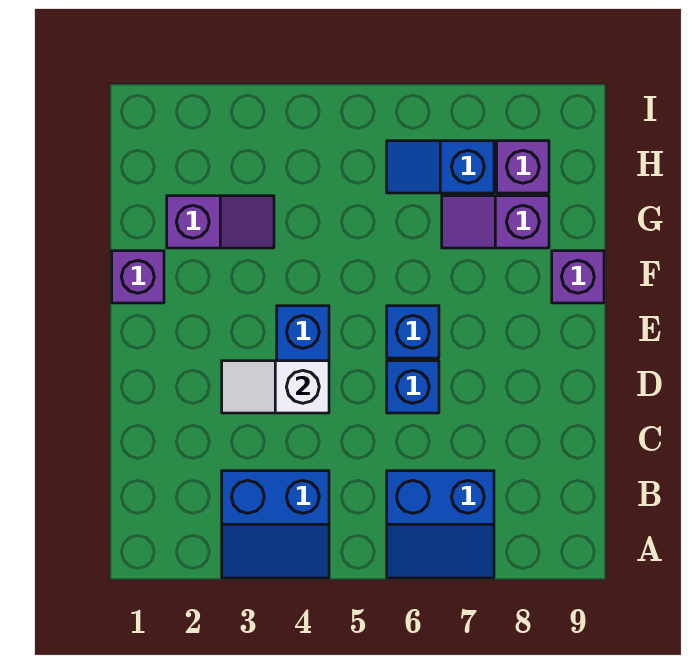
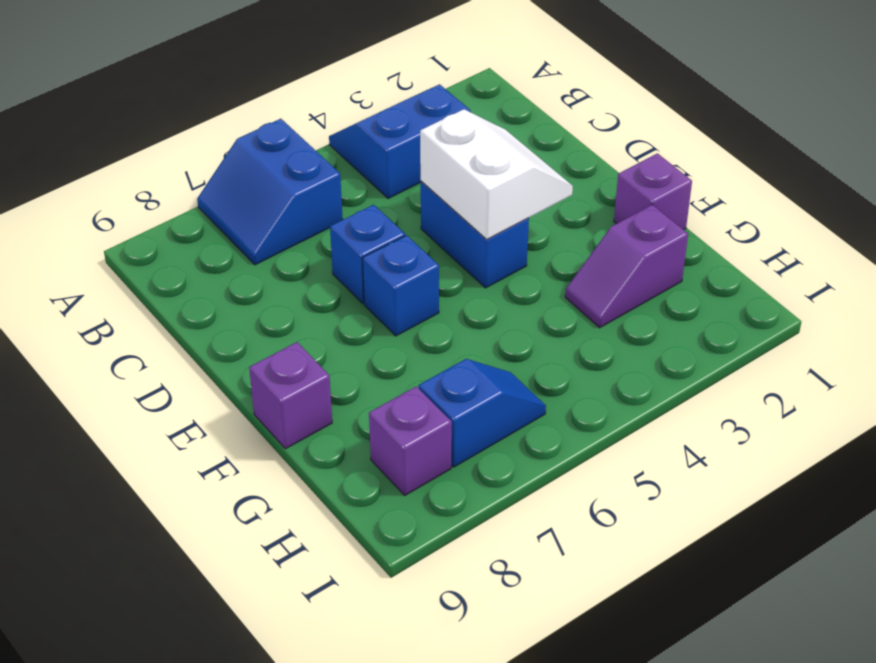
blue 2x2 slope [387,471,494,578] -> blue 2x2 slope turned to [197,119,343,265]
white 1x2 slope [222,361,329,413] -> white 2x2 slope [420,109,573,240]
purple 1x2 slope [442,196,549,248] -> none

